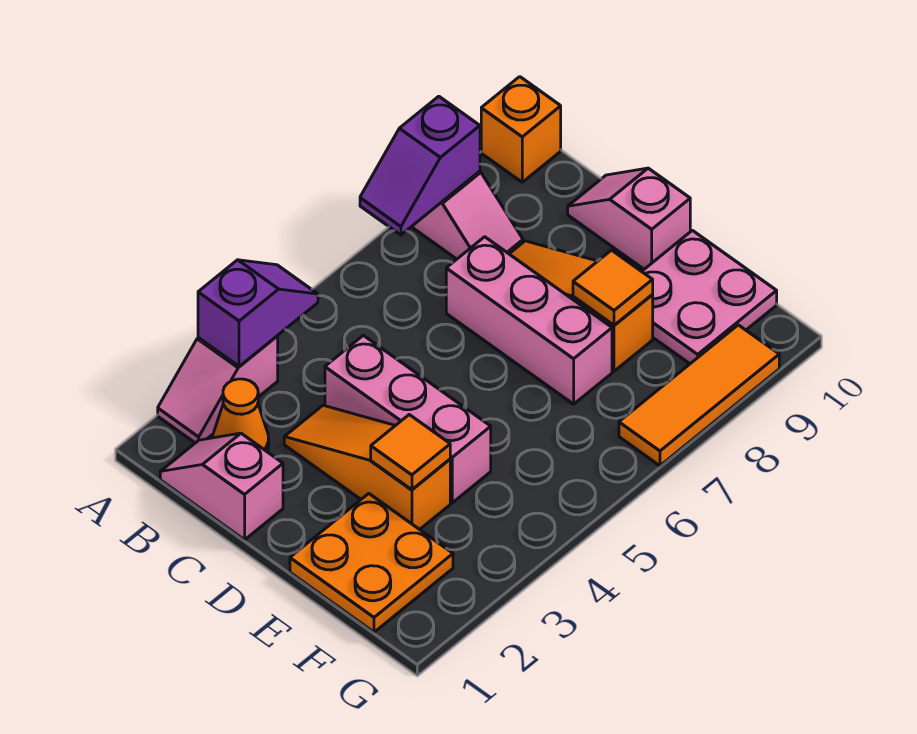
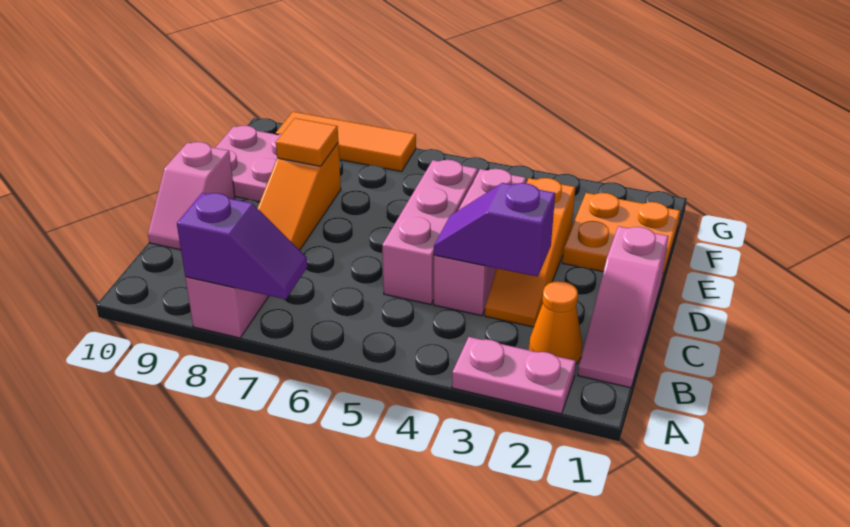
pink 1x2 slope [158,336,278,443] -> pink 1x2 plate [452,337,576,414]
purple 1x2 slope [198,260,318,366] -> purple 1x2 slope moved to [434,183,555,277]
orange 1x1 brick [481,77,561,182] -> none
pink 1x2 slope [160,433,283,540] -> pink 1x3 slope [578,226,669,388]
pink 1x3 brick [446,237,612,404] -> pink 1x3 brick moved to [382,160,478,304]
orange 1x1 tile [371,415,450,490] -> none

